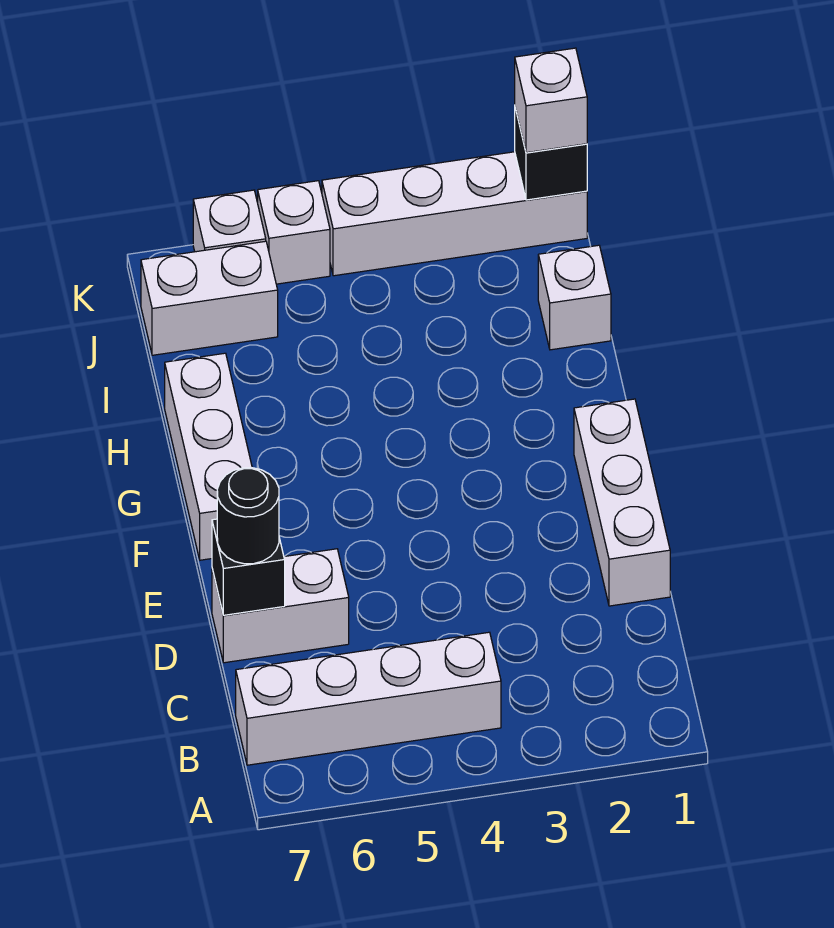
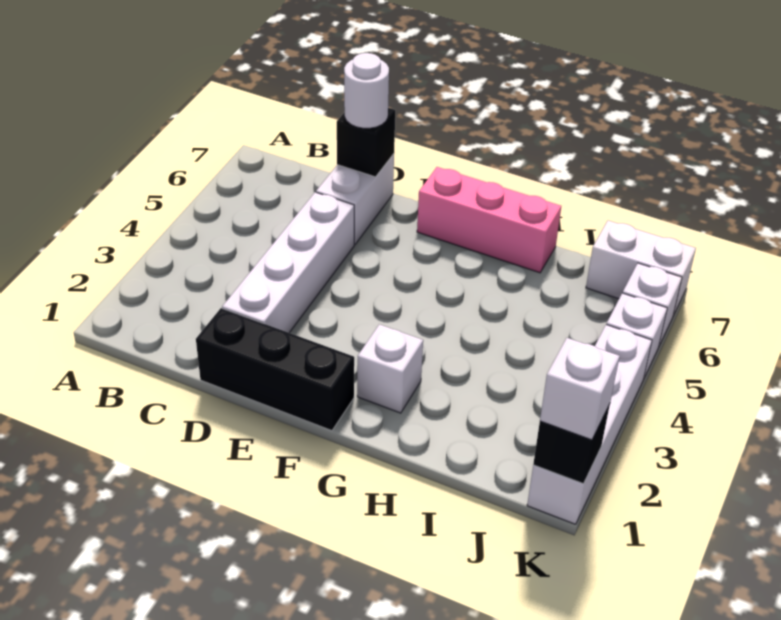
white 1x4 brick [236,632,501,765] -> white 1x4 brick moved to [222,192,354,333]
white 1x3 brick [574,399,670,606] -> black 1x3 brick [196,308,354,431]
black 1x1 round brick [217,468,279,564] -> white 1x1 round brick [344,53,389,128]
white 1x3 brick [165,353,252,560] -> pink 1x3 brick [417,167,561,273]
white 1x1 brick [538,245,611,350] -> white 1x1 brick moved to [357,324,423,413]
white 1x2 brick [141,241,278,355] -> white 1x2 brick turned to [586,220,696,316]

